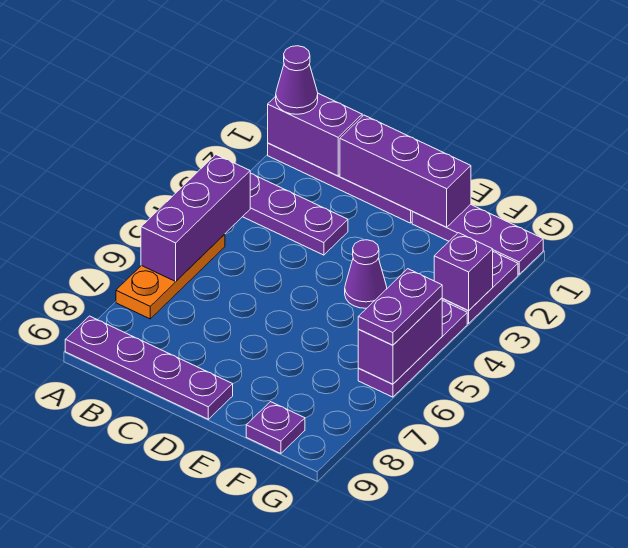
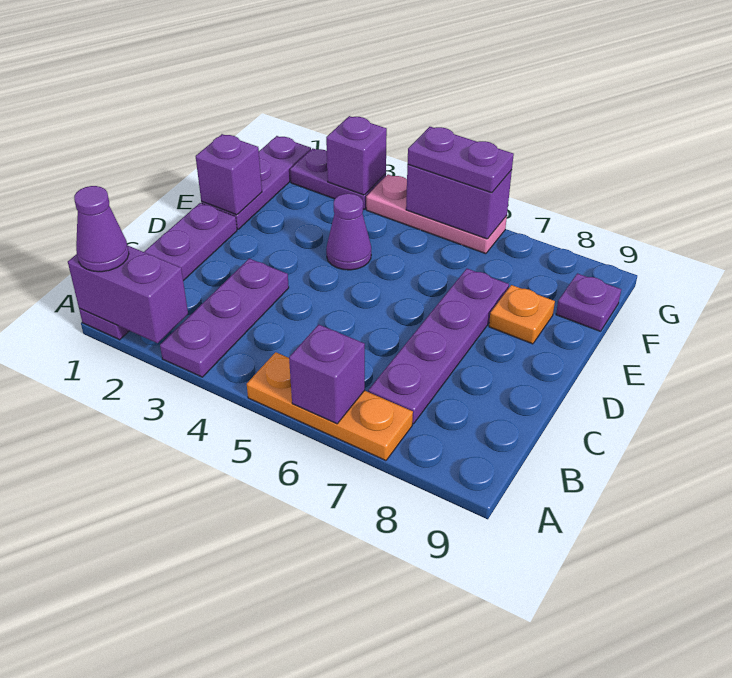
purple 1x2 brick [268,93,362,176] -> purple 1x2 brick turned to [68,245,188,343]
purple 1x3 brick [141,155,251,281] -> purple 1x1 brick [289,325,365,424]
purple 1x4 plate [65,316,233,419] -> purple 1x4 plate moved to [368,269,509,424]
purple 1x3 brick [340,115,471,227] -> purple 1x1 brick [196,134,262,215]
none -> orange 1x1 plate [489,285,555,344]
purple 1x3 plate [358,301,467,397] -> pink 1x3 plate [366,174,507,254]

